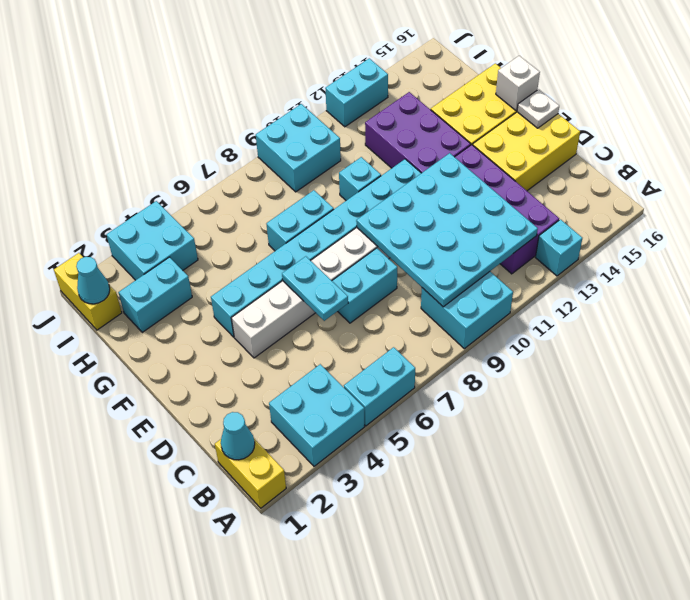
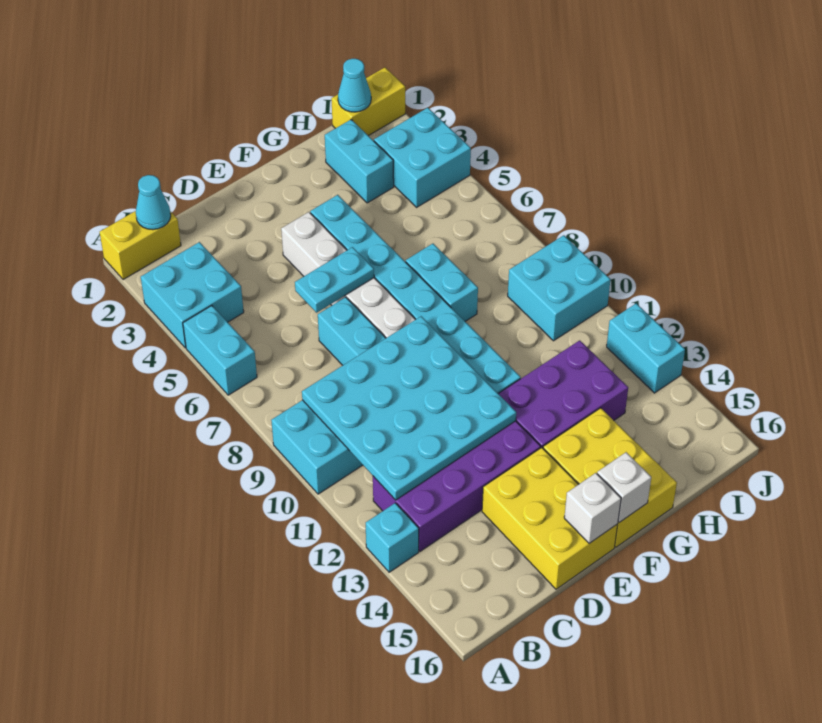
white 1x1 plate [517,89,559,128] -> white 1x1 brick [564,473,621,543]
cyan 1x1 brick [339,157,381,200] -> none

